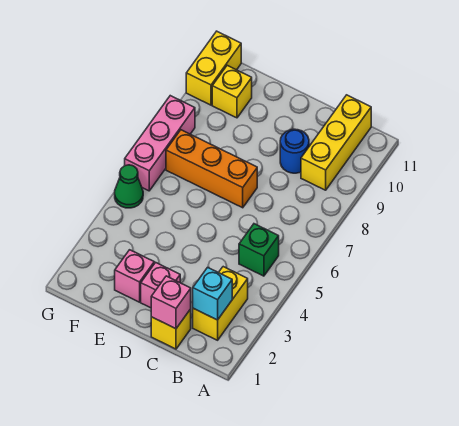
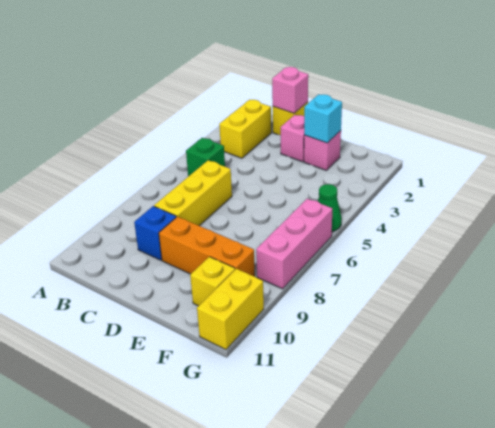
cyan 1x1 brick [193,267,232,320] -> cyan 1x1 brick moved to [304,94,342,143]
yellow 1x3 brick [301,95,371,190] -> yellow 1x3 brick moved to [154,160,232,226]
blue 1x1 round brick [280,129,309,173] -> blue 1x1 brick [134,206,176,260]
orange 1x3 brick [166,130,257,208] -> orange 1x3 brick moved to [159,216,255,277]

